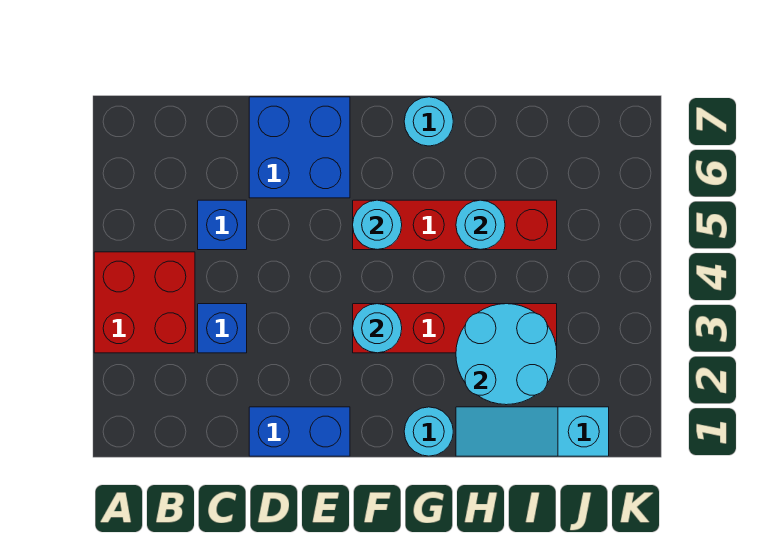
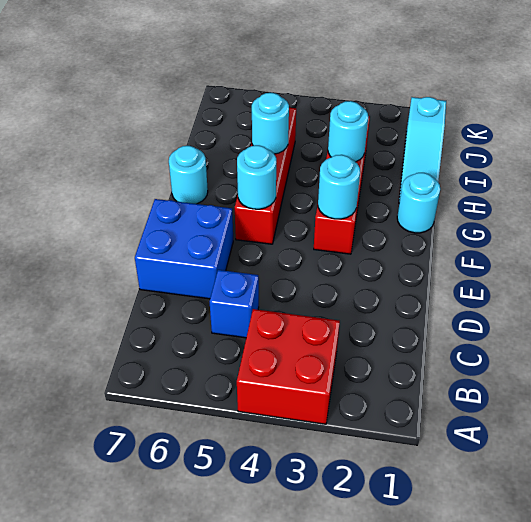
blue 1x1 brick [198,304,247,353] -> none
blue 1x2 brick [249,407,350,456] -> none
cyan 2x2 round brick [456,304,557,405] -> cyan 1x1 round brick [328,101,368,162]

